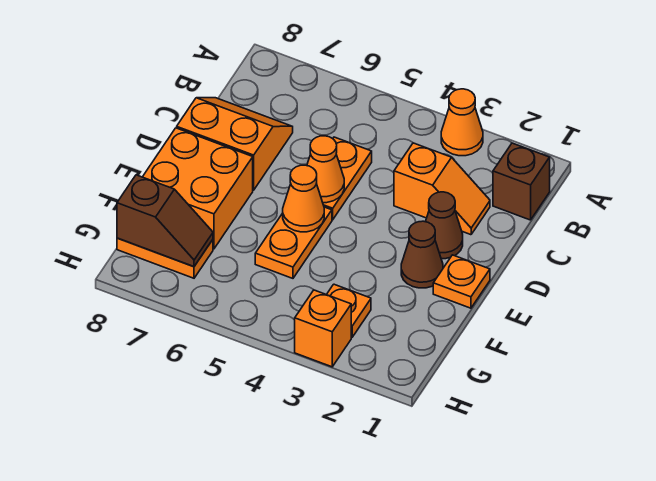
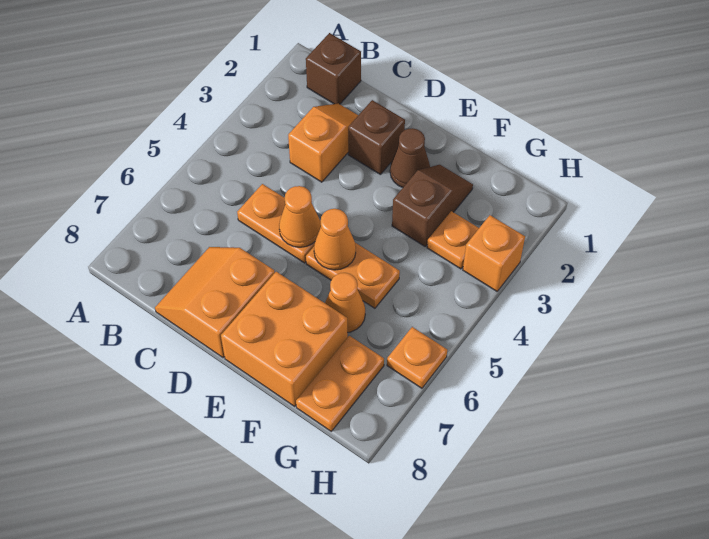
orange 1x1 cone [441,89,483,156] -> orange 1x1 cone moved to [325,273,365,333]
brown 1x1 cone [425,192,463,259] -> brown 1x1 brick [348,100,405,175]
orange 1x1 plate [433,255,490,308] -> orange 1x1 plate moved to [387,327,447,388]
brown 1x2 slope [117,175,213,266] -> brown 1x2 slope moved to [392,165,473,246]

